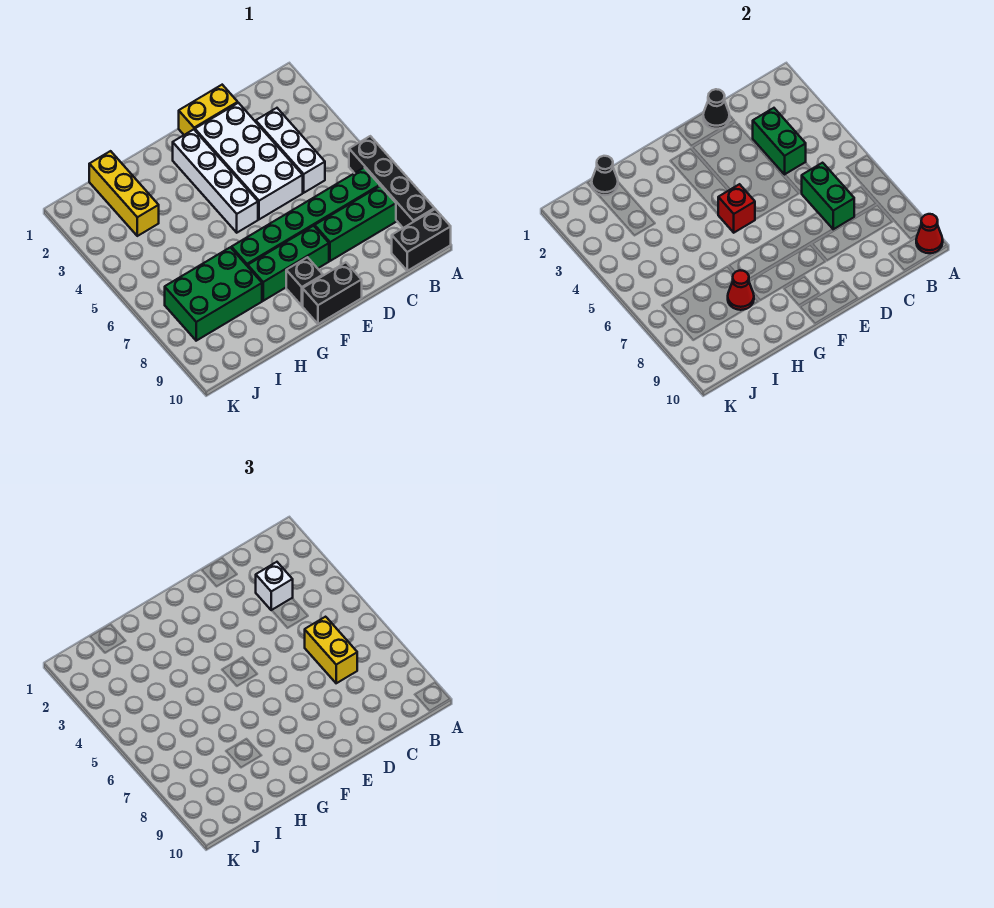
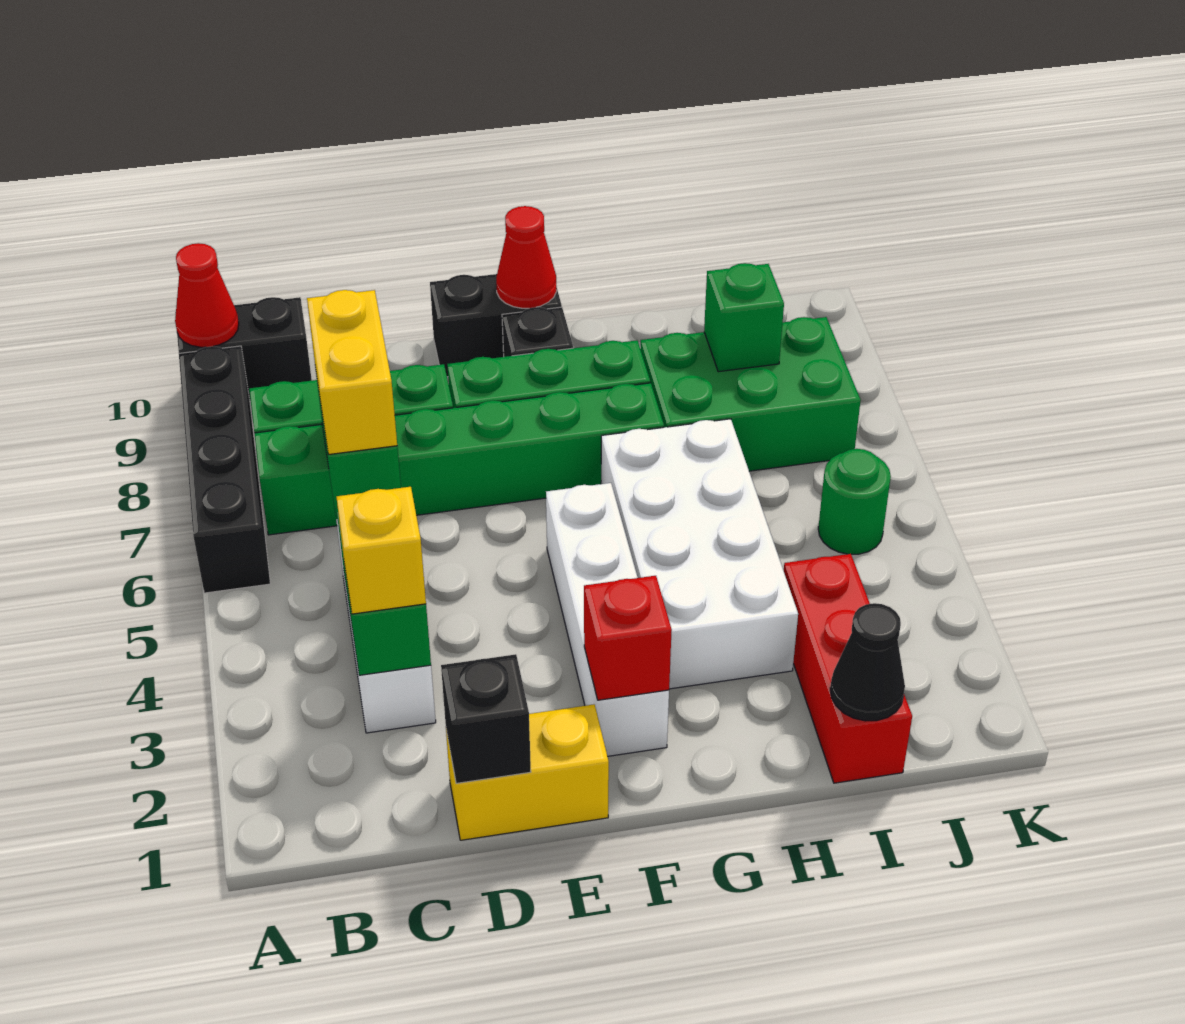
white 1x1 brick [256,562,293,610] -> yellow 1x1 brick [336,487,426,614]
black 1x1 cone [703,89,730,129] -> black 1x1 brick [441,654,531,783]
white 2x4 brick [195,103,303,219] -> white 2x4 brick moved to [601,419,798,689]
red 1x1 brick [718,184,755,233] -> red 1x1 brick moved to [584,576,672,700]
red 1x1 cone [728,270,754,310] -> red 1x1 cone moved to [496,206,557,308]
yellow 1x3 brick [89,151,159,236] -> red 1x3 brick [784,554,912,783]
none -> green 1x1 brick [704,263,784,372]
none -> green 1x1 round brick [818,449,891,554]

